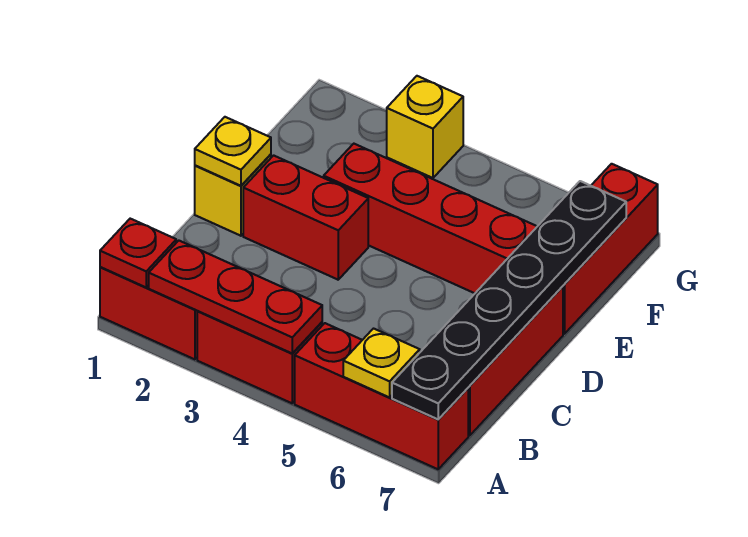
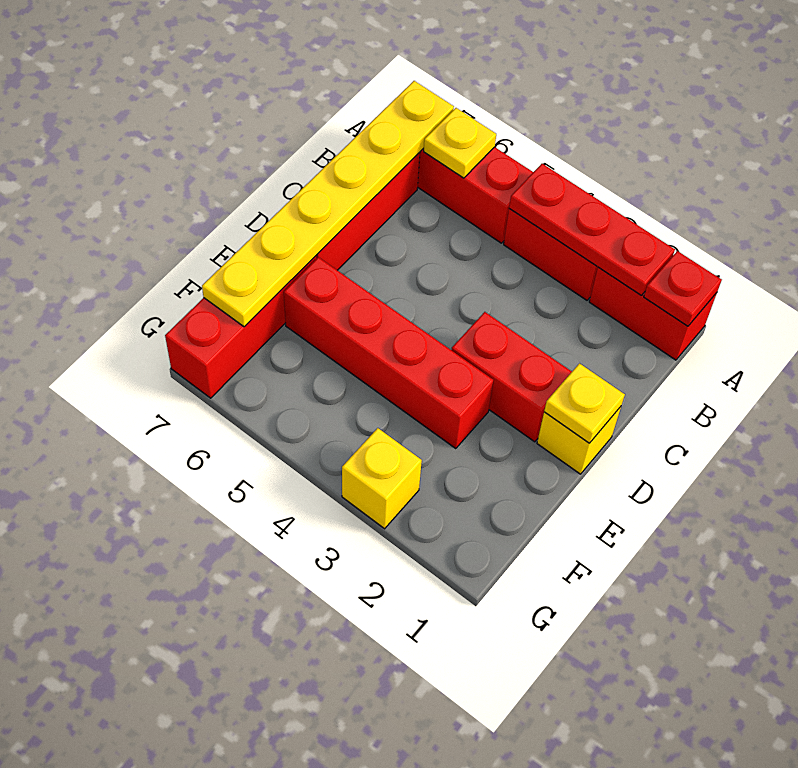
black 1x6 plate [392,181,626,419] -> yellow 1x6 plate [202,81,454,327]

